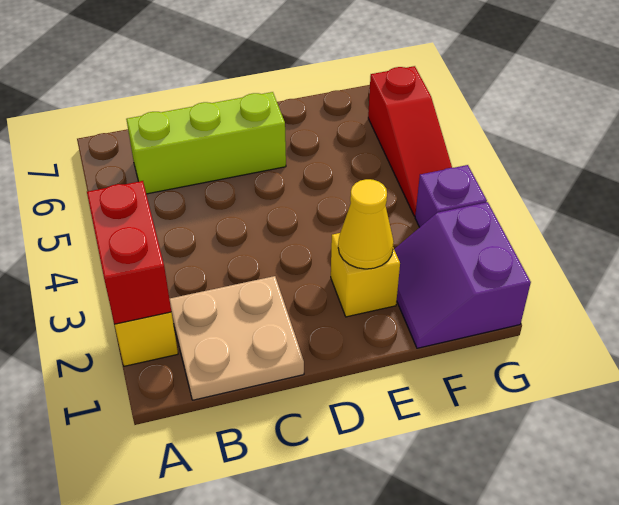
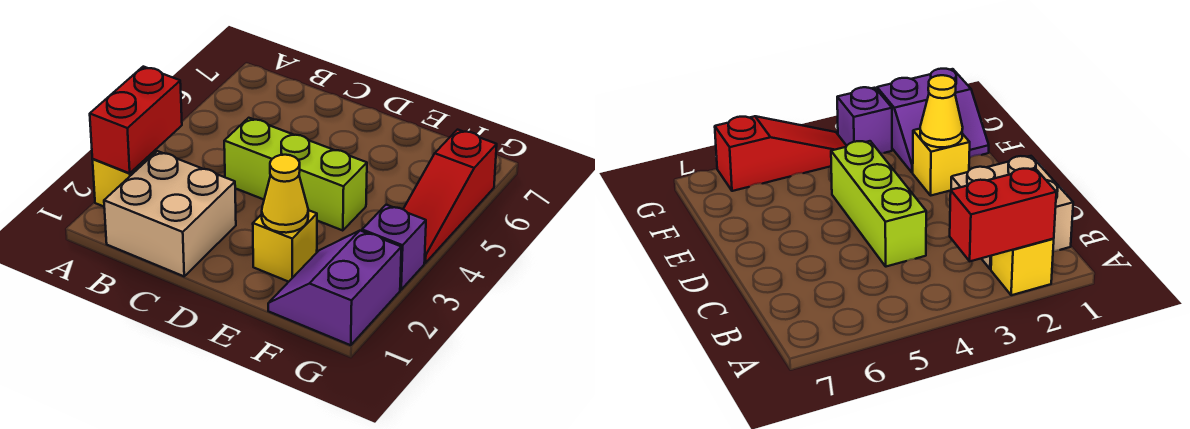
tan 2x2 plate [170,276,304,400] -> tan 2x2 brick [104,151,236,276]
lime 1x3 brick [126,92,286,194] -> lime 1x3 brick moved to [224,118,367,231]

